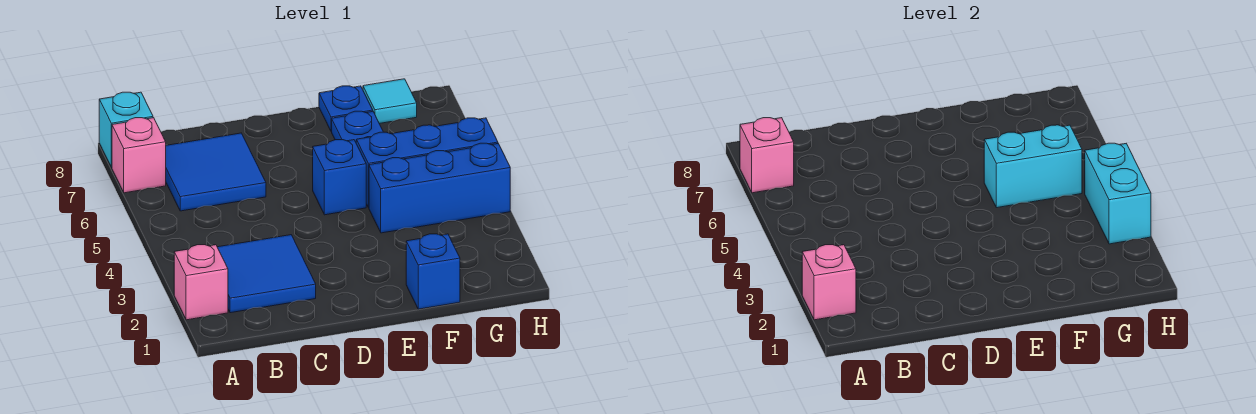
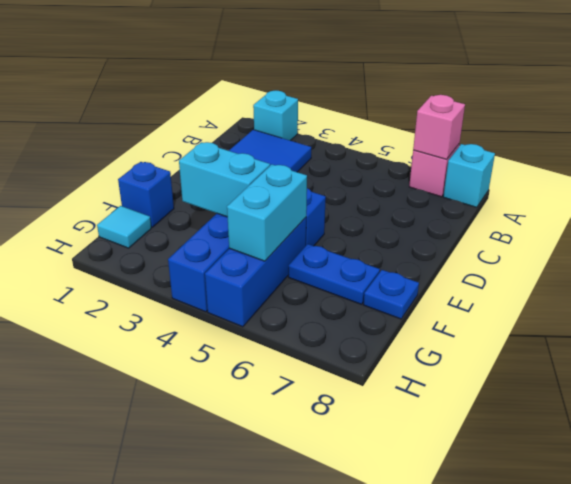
pink 1x1 brick [174,245,228,320] -> cyan 1x1 brick [253,90,298,141]
pink 1x1 brick [802,245,856,320] -> none
blue 2x2 tile [166,133,266,211] -> none
cyan 1x1 tile [363,79,417,124] -> cyan 1x1 tile moved to [97,206,151,248]
cyan 1x2 brick [1085,143,1151,244] -> cyan 1x2 brick moved to [179,142,270,217]

